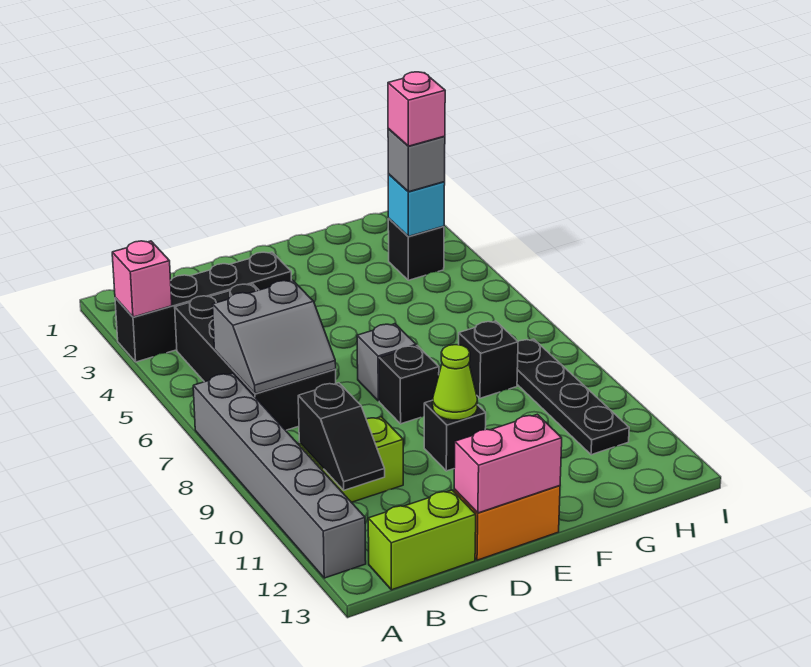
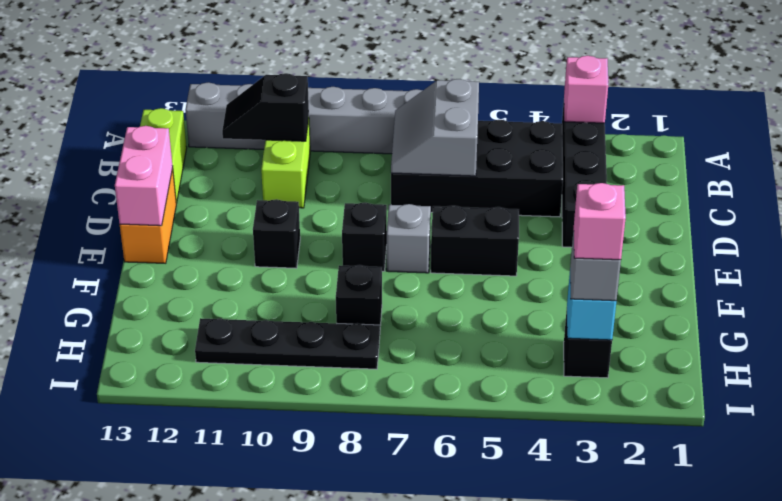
none -> black 1x2 brick [431,206,519,276]
lime 1x1 cone [433,345,477,420] -> none

